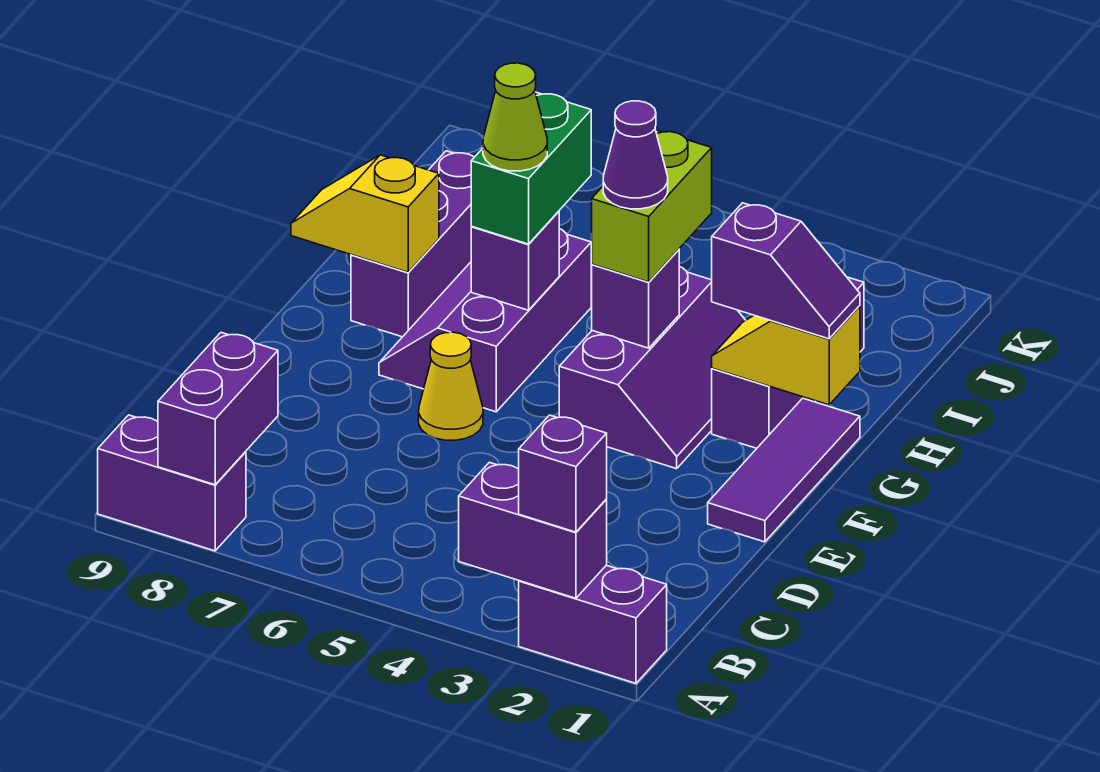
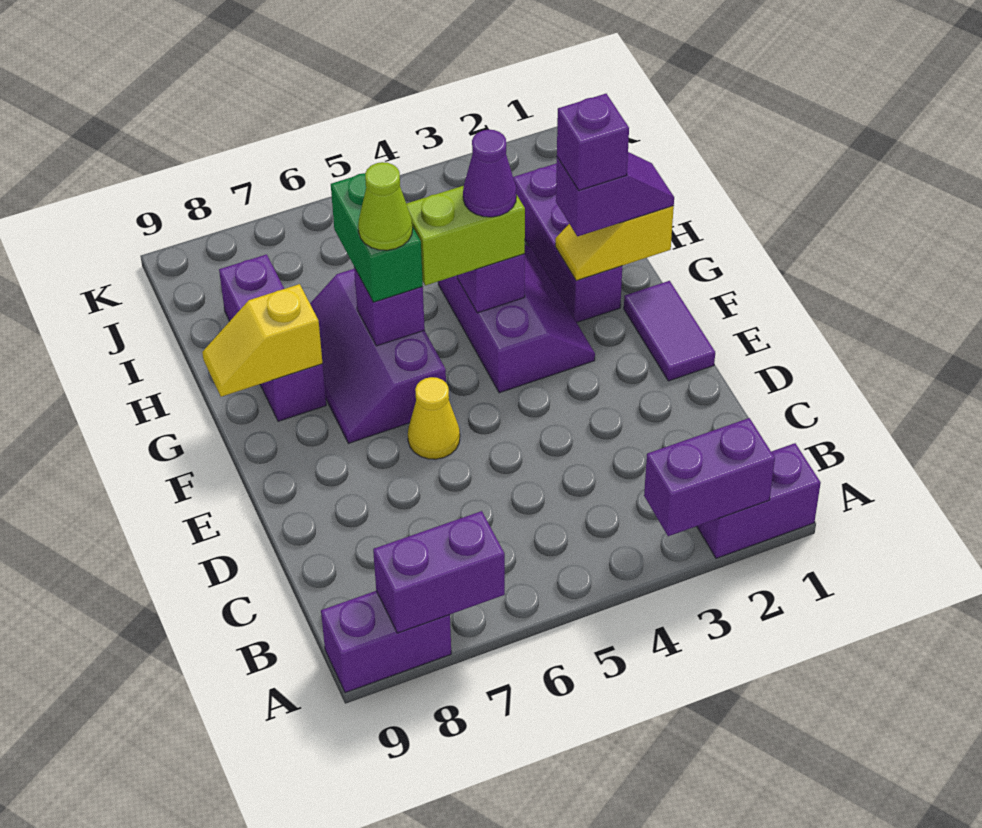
purple 1x1 brick [519,415,607,532] -> purple 1x1 brick moved to [557,94,629,190]
purple 1x2 brick [158,333,278,485] -> purple 1x2 brick turned to [373,511,505,633]
purple 1x3 tile [708,398,860,542] -> purple 1x2 tile [624,281,715,381]
lime 1x2 brick [591,130,712,282] -> lime 1x2 brick turned to [406,186,525,285]

